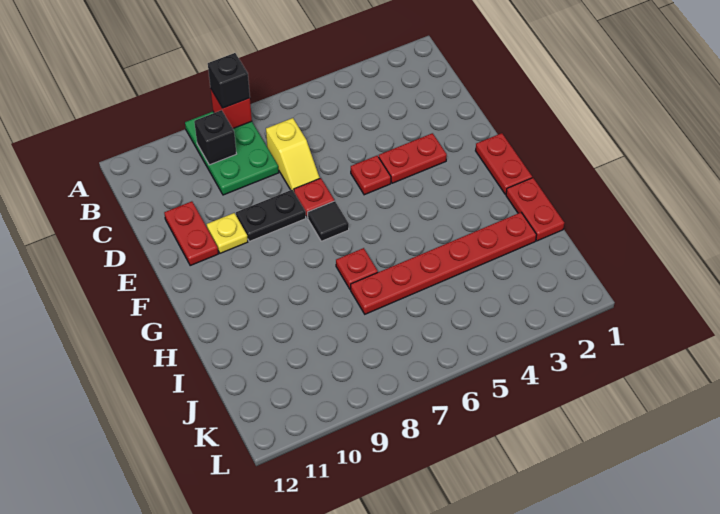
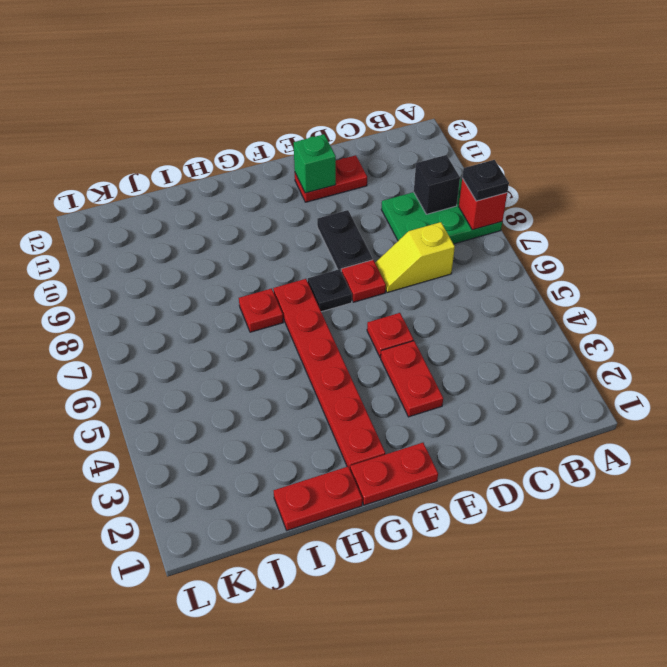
black 1x1 brick [208,53,250,108] -> black 1x1 plate [462,160,509,201]
yellow 1x1 plate [207,213,248,253] -> none
none -> green 1x1 brick [294,134,336,193]
black 1x1 tile [308,201,349,241] -> black 1x1 plate [308,269,352,312]
red 1x6 plate [351,212,536,314] -> red 1x6 plate moved to [273,279,385,468]

